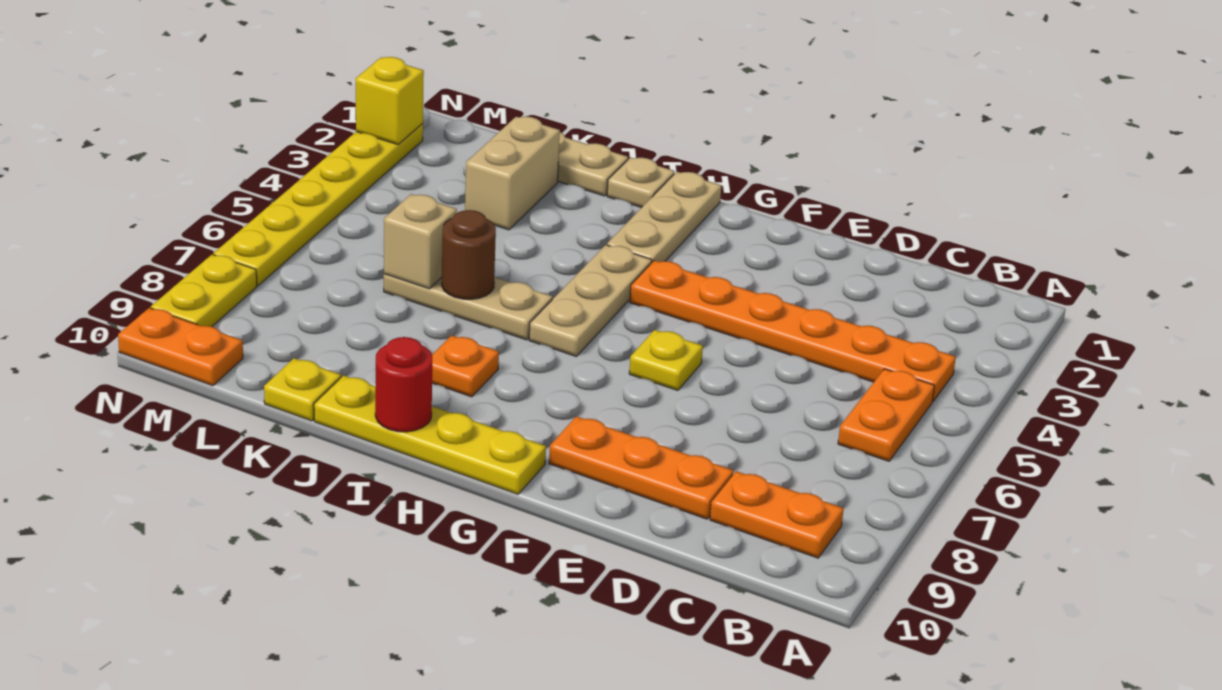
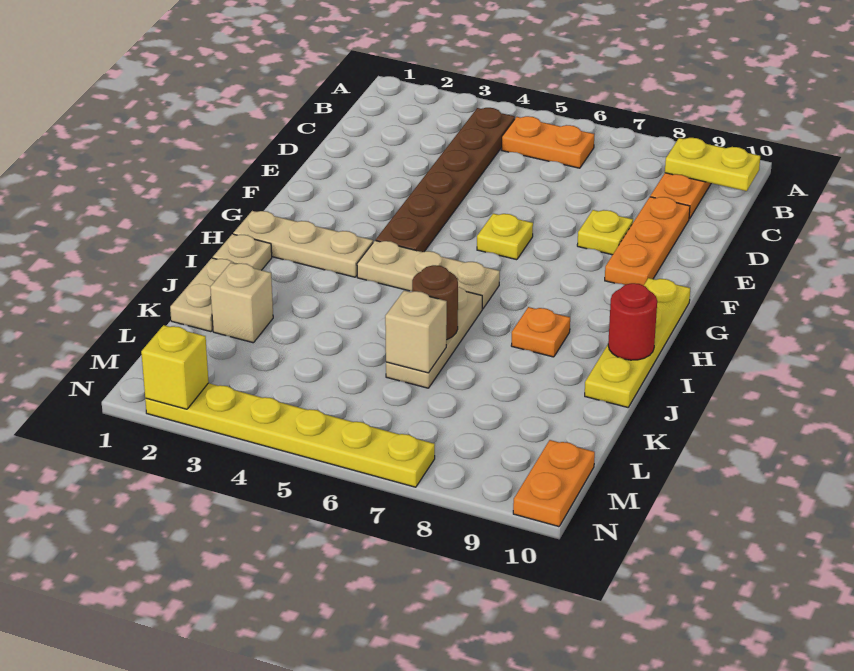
orange 1x6 plate [630,260,956,401] -> brown 1x6 plate [376,108,515,252]
tan 1x2 brick [465,116,560,230] -> tan 1x1 brick [210,263,273,343]
yellow 1x1 plate [264,358,341,421] -> yellow 1x1 plate moved to [577,210,633,255]
yellow 1x2 plate [151,255,257,327] -> yellow 1x2 plate moved to [665,138,760,191]

